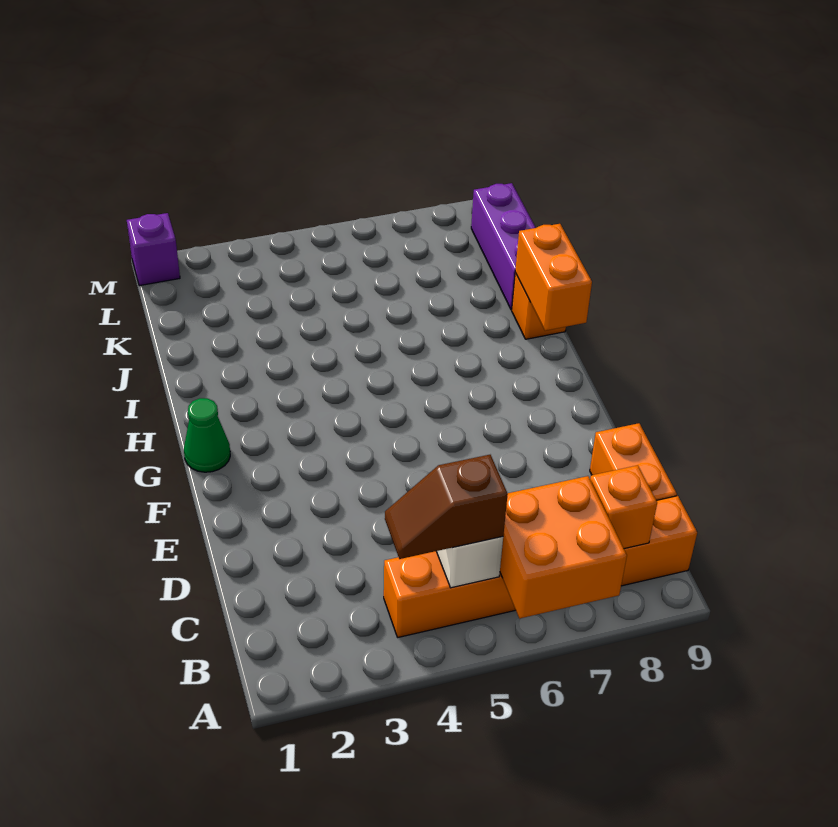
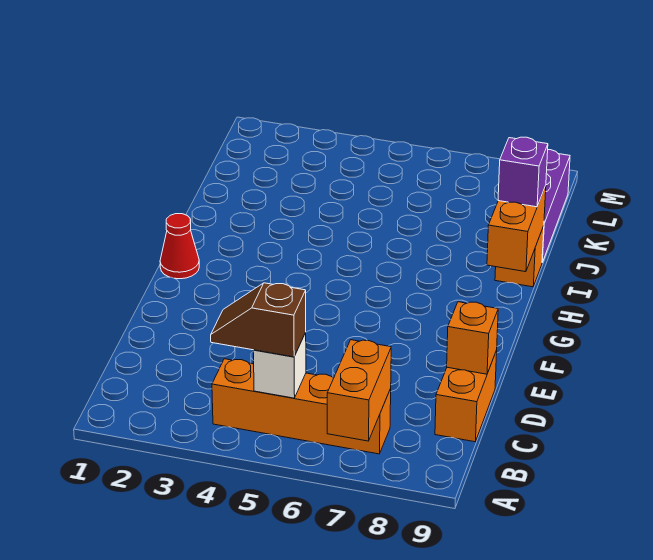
orange 2x2 brick [500,476,627,619] -> orange 1x2 brick [327,340,391,441]
orange 1x6 brick [384,496,697,637] -> orange 1x4 brick [212,359,391,454]
orange 1x1 brick [590,465,657,549] -> orange 1x1 brick moved to [447,302,498,374]
green 1x1 cone [184,398,230,472] -> red 1x1 cone [160,214,199,279]
purple 1x1 brick [127,213,180,286] -> purple 1x1 brick moved to [498,137,548,207]

